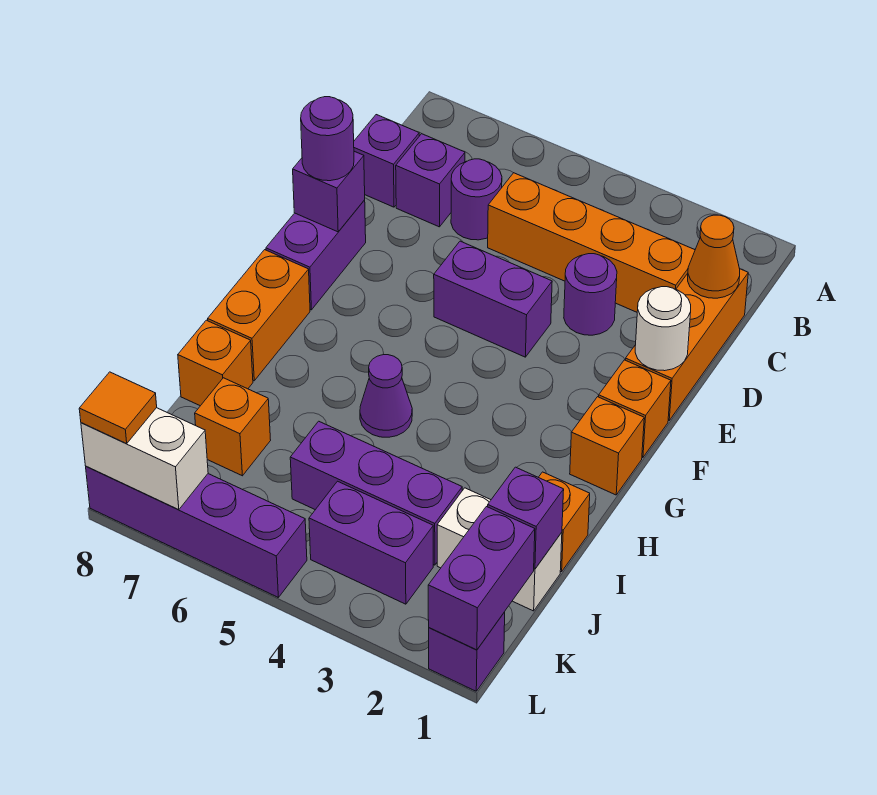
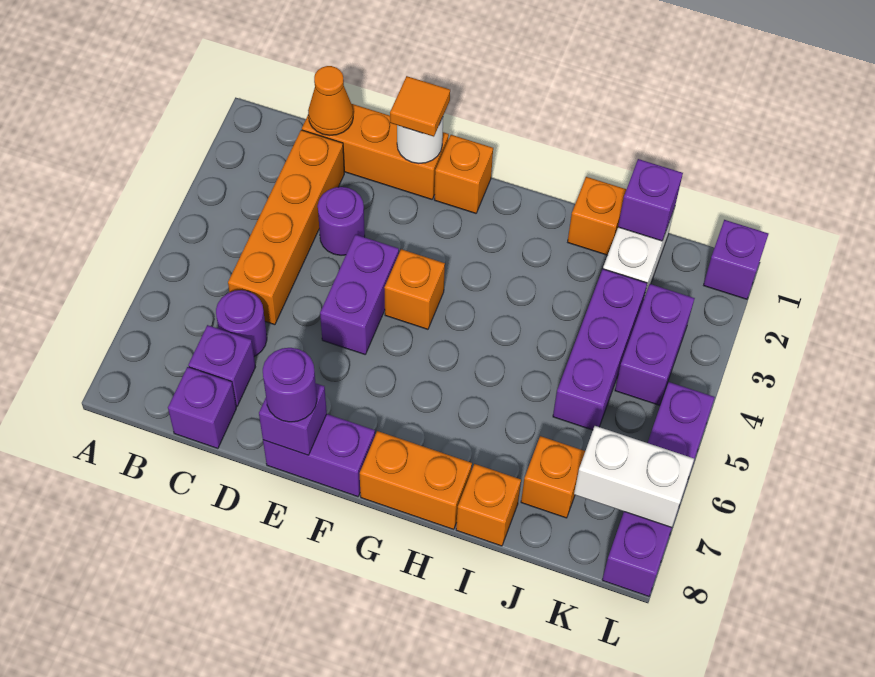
orange 1x1 brick [570,397,644,495] -> orange 1x1 brick moved to [384,249,445,329]
purple 1x1 cone [360,354,412,437] -> none
purple 1x2 brick [428,507,535,650] -> none
white 1x2 brick [81,408,208,510] -> white 1x2 brick turned to [574,426,694,527]
orange 1x1 tile [79,372,157,444] -> orange 1x1 tile moved to [390,76,450,137]

